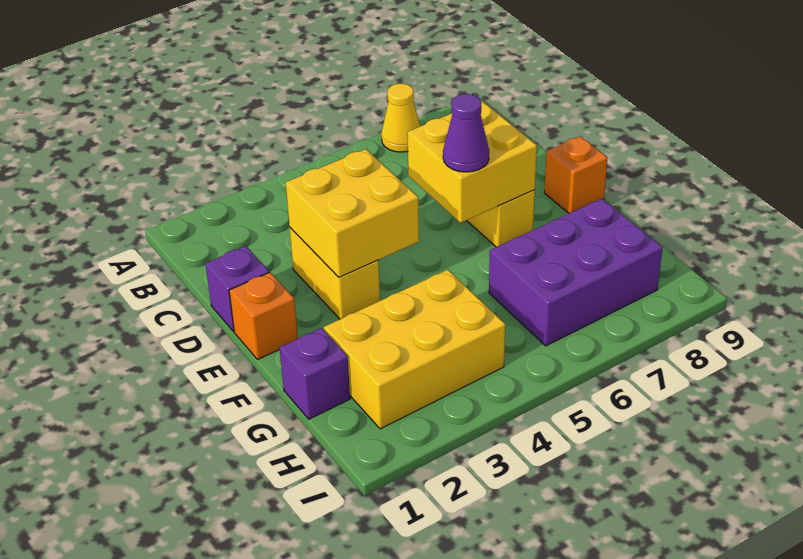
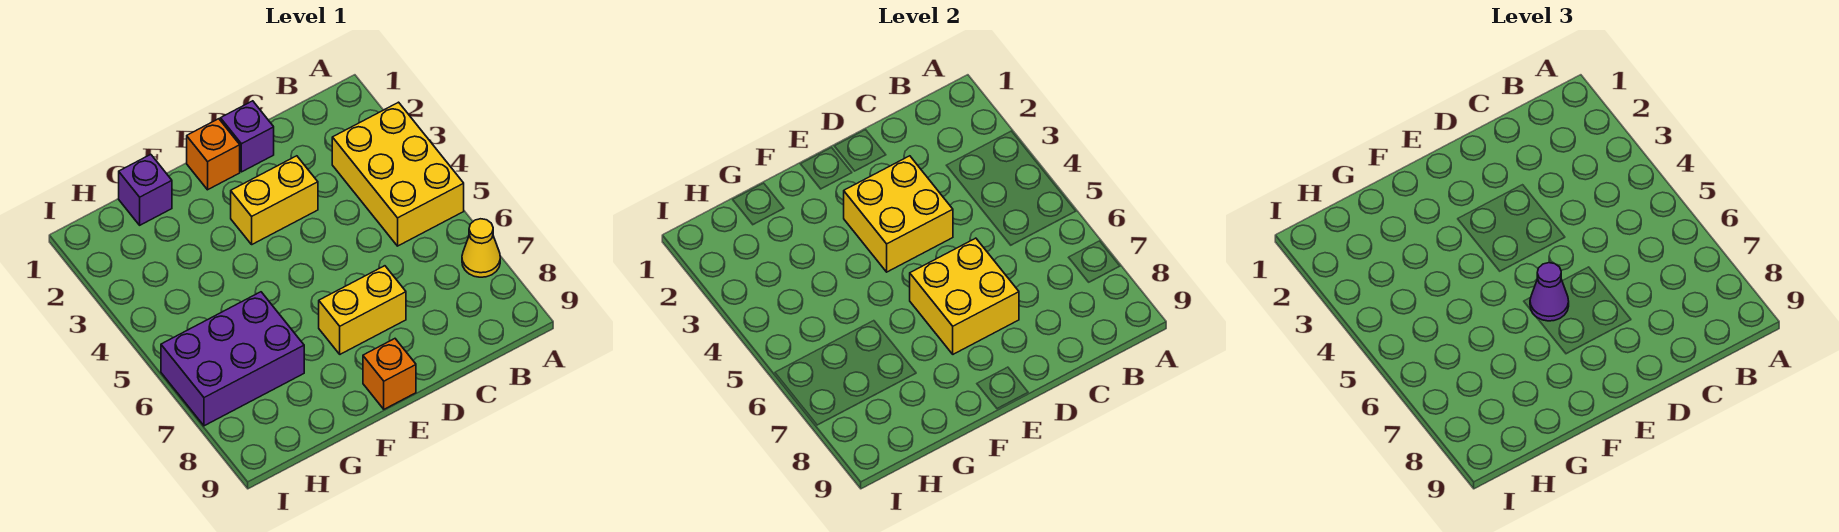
yellow 2x3 brick [324,270,505,429] -> yellow 2x3 brick moved to [332,102,464,246]
purple 2x3 brick [489,198,662,346] -> purple 2x3 brick turned to [161,292,304,426]

